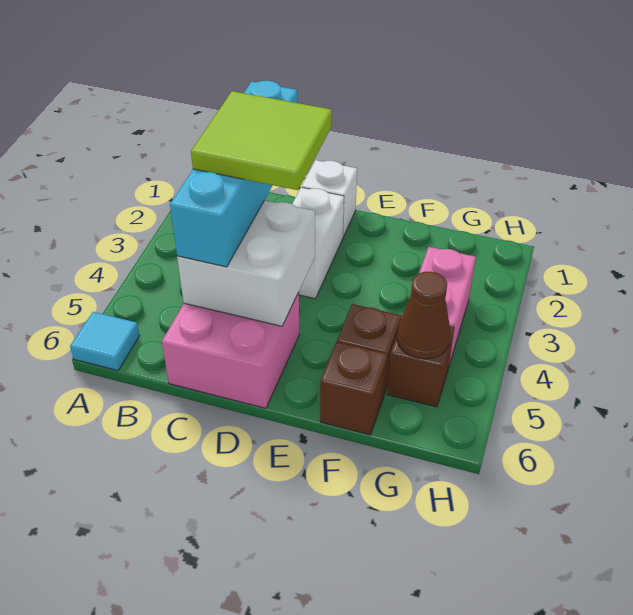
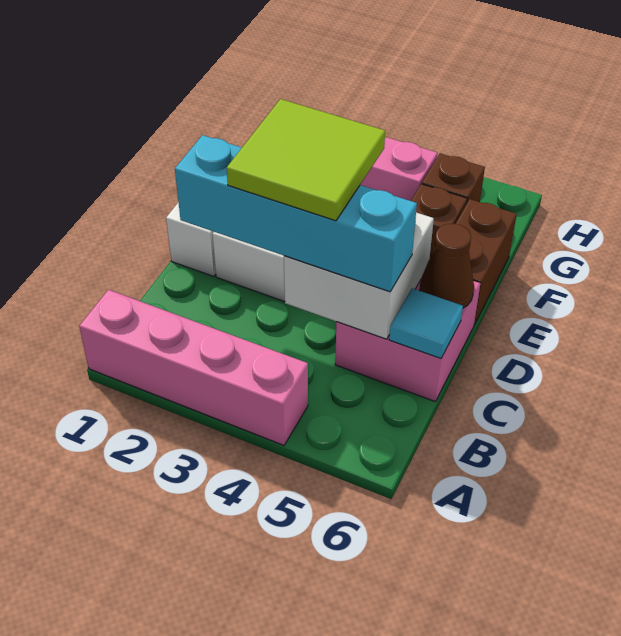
none -> pink 1x4 brick [79,290,308,445]
cyan 1x1 tile [70,312,139,371] -> cyan 1x1 tile moved to [389,288,463,358]
brown 1x1 brick [320,342,387,435] -> brown 1x2 brick [456,199,517,325]
brown 1x1 cone [397,272,451,359] -> brown 1x1 cone moved to [420,224,474,308]

